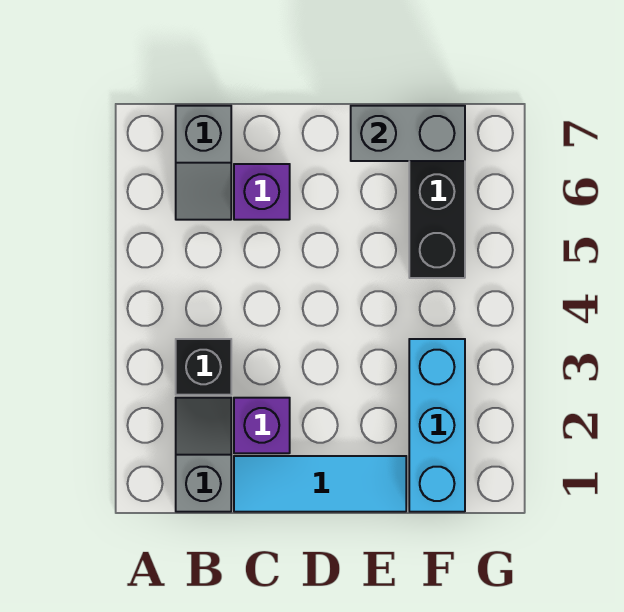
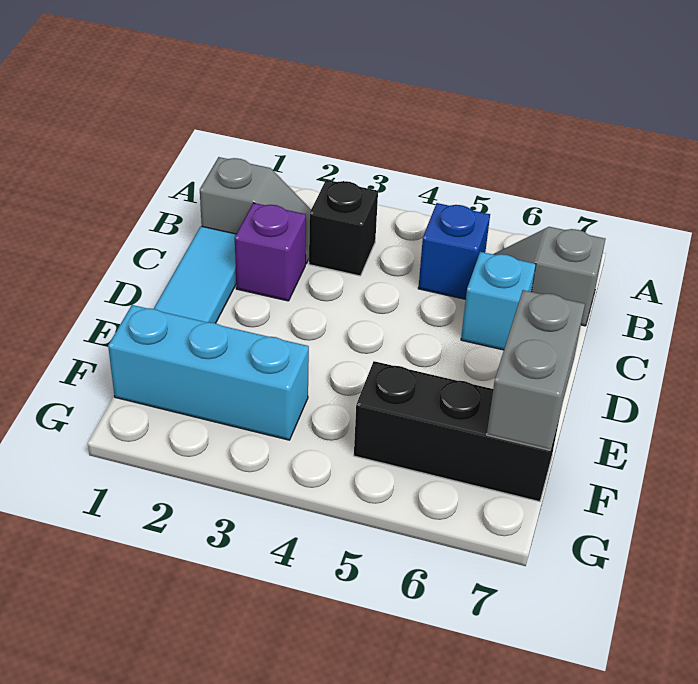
none -> blue 1x1 brick [418,203,490,299]
purple 1x1 brick [234,164,290,220] -> cyan 1x1 brick [461,252,536,350]

